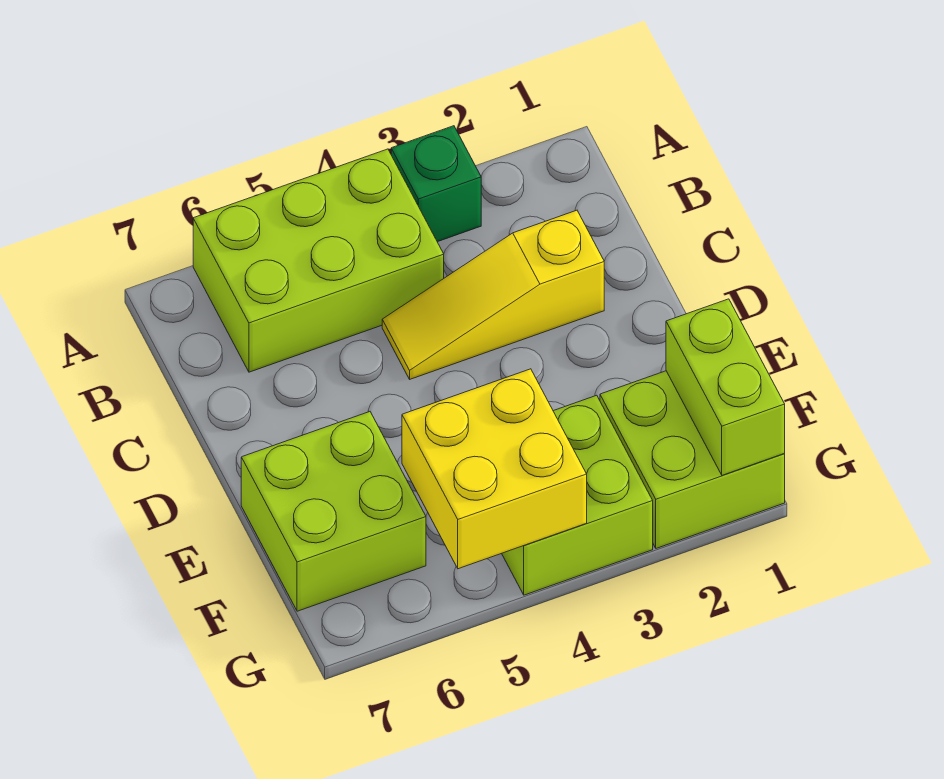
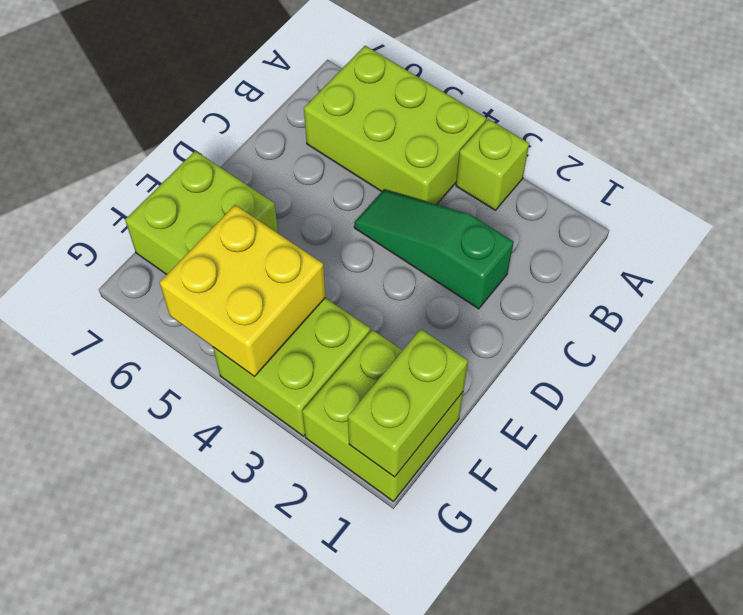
green 1x1 brick [391,126,481,242] -> lime 1x1 brick [456,119,529,210]
yellow 1x3 slope [382,210,604,379] -> green 1x3 slope [354,190,514,309]

